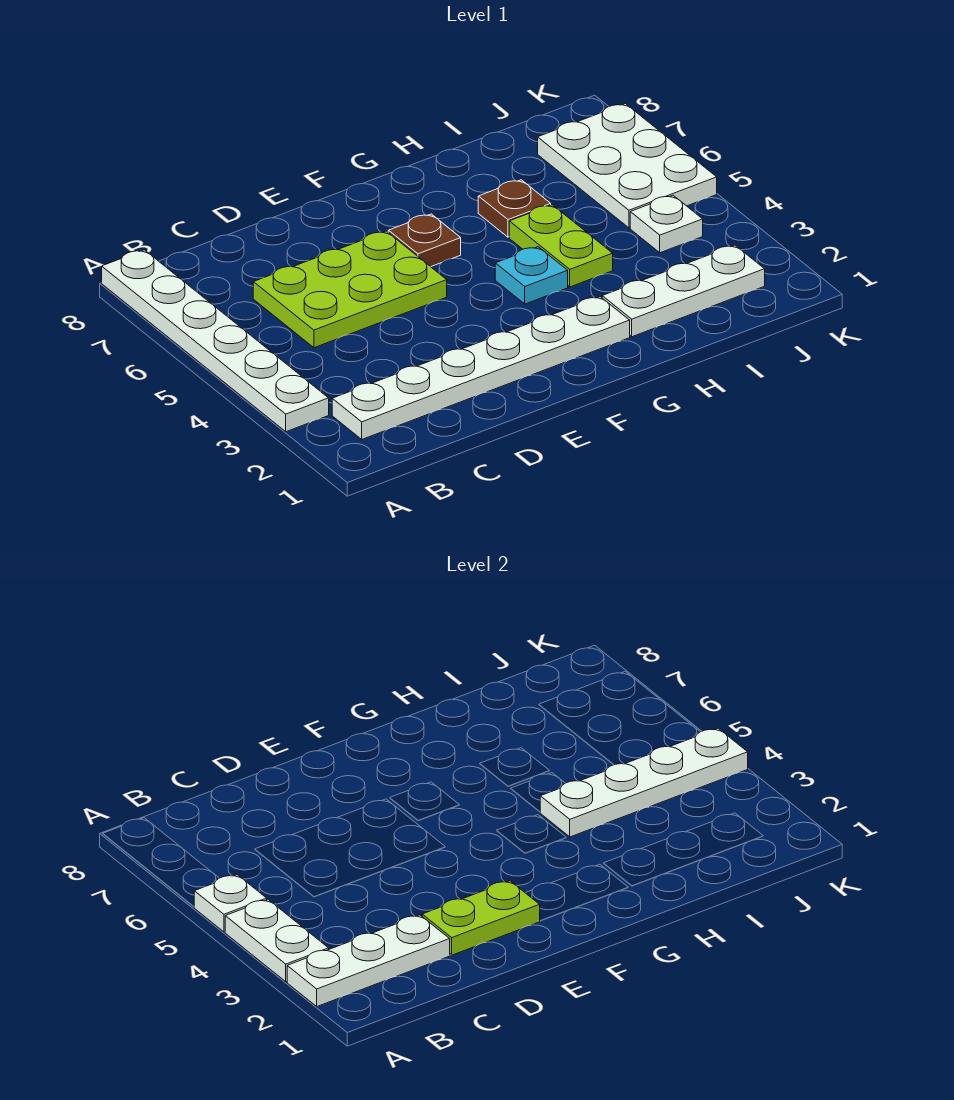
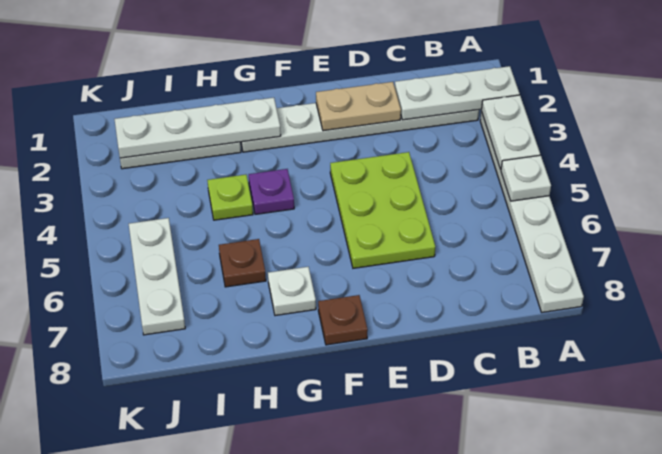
lime 2x3 plate [253,231,447,348] -> lime 2x3 plate turned to [330,152,435,268]
lime 1x2 plate [422,881,540,955] -> tan 1x2 plate [316,82,401,131]
brown 1x1 plate [388,214,461,267] -> brown 1x1 plate moved to [318,295,368,345]
cyan 1x1 plate [495,247,568,304] -> purple 1x1 plate [249,169,294,214]
lime 1x2 plate [509,205,613,287] -> lime 1x1 plate [207,175,253,220]
white 1x4 plate [540,728,748,837] -> white 1x4 plate moved to [114,98,281,158]
white 1x1 plate [630,195,703,253] -> white 1x1 plate moved to [268,267,316,316]
white 2x3 plate [538,104,717,228] -> white 1x3 plate [129,218,185,335]

